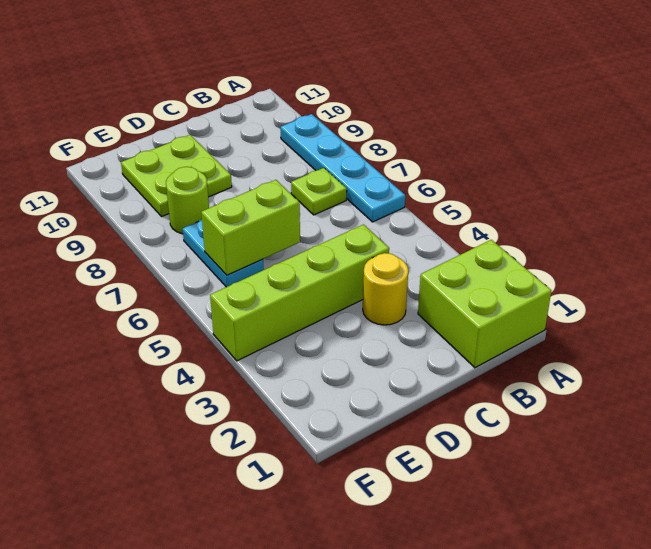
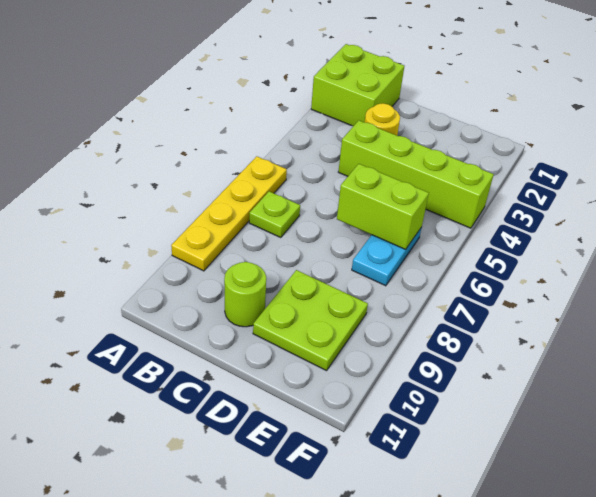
cyan 1x4 plate [281,114,405,222] -> yellow 1x4 plate [171,156,287,271]
lime 1x1 round brick [166,167,209,234] -> lime 1x1 round brick moved to [224,262,266,327]

